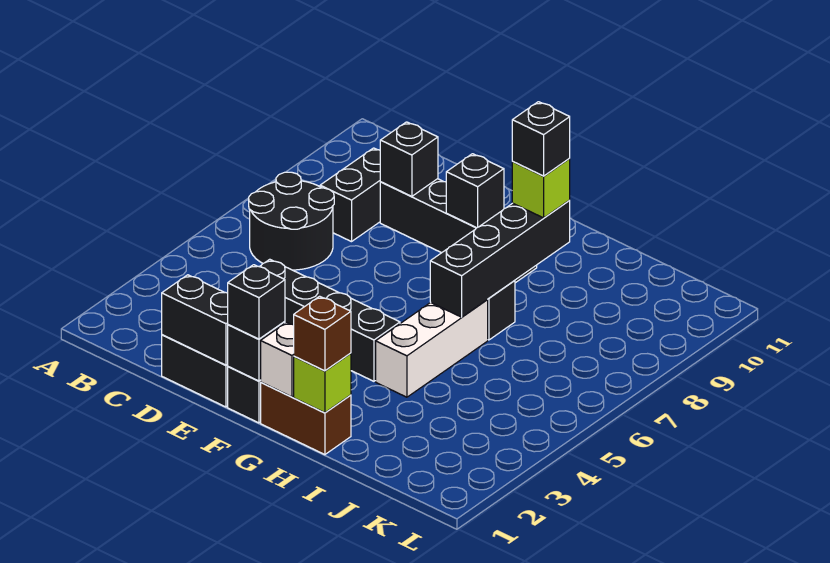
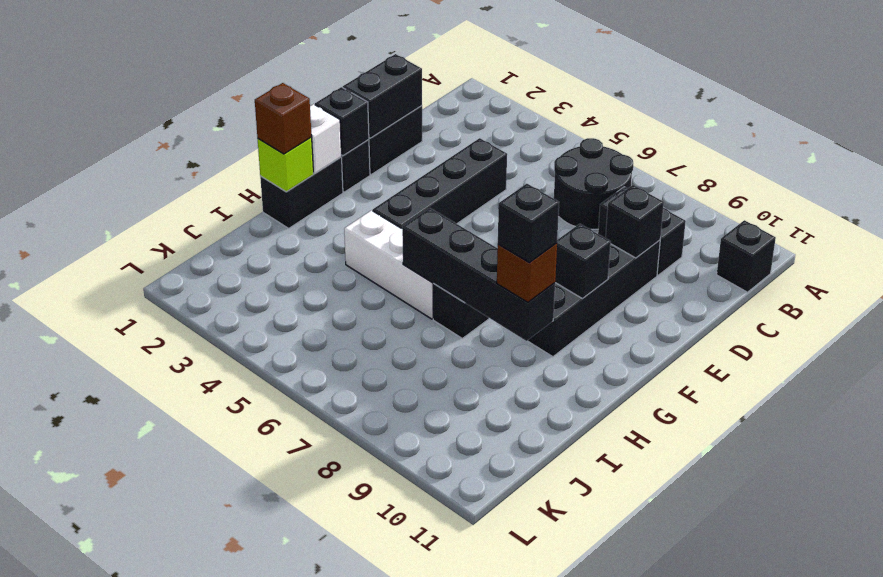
black 1x1 brick [228,265,285,339] -> black 1x1 brick moved to [717,220,776,292]
brown 1x2 brick [261,383,351,455] -> black 1x2 brick [260,157,343,228]
lime 1x1 brick [512,158,570,218] -> brown 1x1 brick [497,243,557,302]

